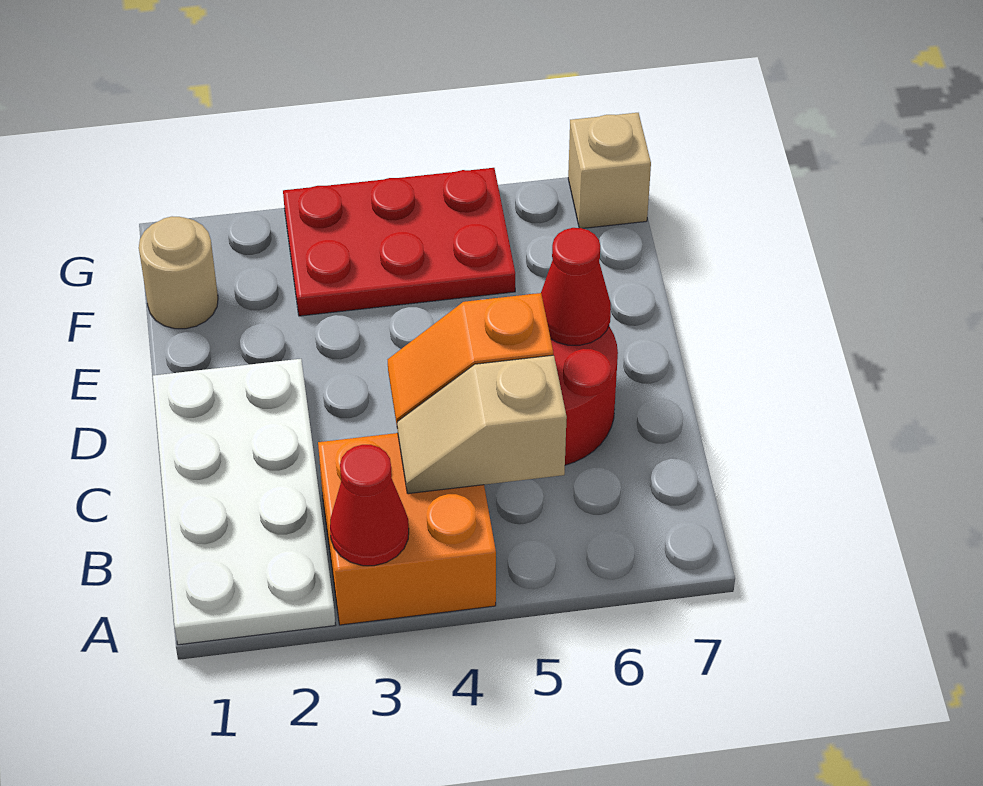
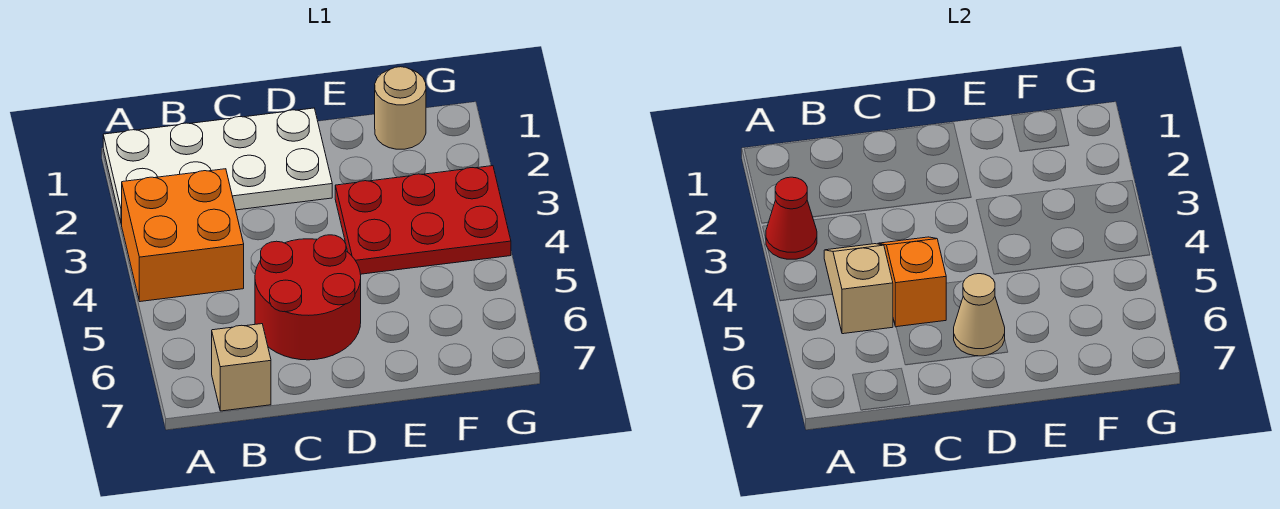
red 1x1 cone [541,228,611,345] -> tan 1x1 cone [954,274,1005,356]
red 2x3 plate [283,168,515,316] -> red 2x3 plate turned to [335,166,511,274]
tan 1x1 brick [568,113,651,228] -> tan 1x1 brick moved to [212,324,271,411]

